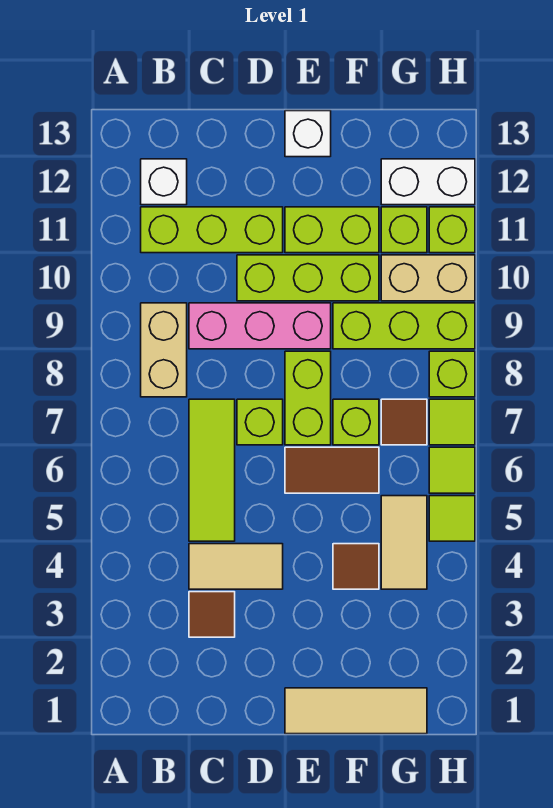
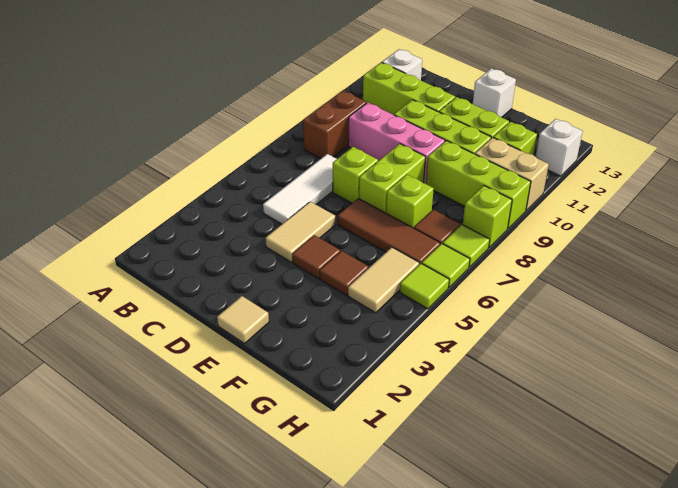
tan 1x2 brick [141,303,187,397] -> brown 1x2 brick [303,91,366,158]
brown 1x1 tile [189,592,235,637] -> brown 1x1 tile moved to [292,235,340,279]
tan 1x2 tile [189,544,283,589] -> tan 1x2 tile turned to [265,202,335,262]
lime 1x3 tile [189,399,235,541] -> white 1x3 tile [263,154,337,224]
tan 1x3 tile [285,688,427,734] -> tan 1x1 tile [217,296,269,344]
brown 1x2 tile [285,447,379,493] -> brown 1x3 tile [338,198,440,264]
white 1x2 brick [381,159,475,205] -> white 1x1 brick [535,119,583,176]
lime 1x1 brick [429,207,475,253] -> none

